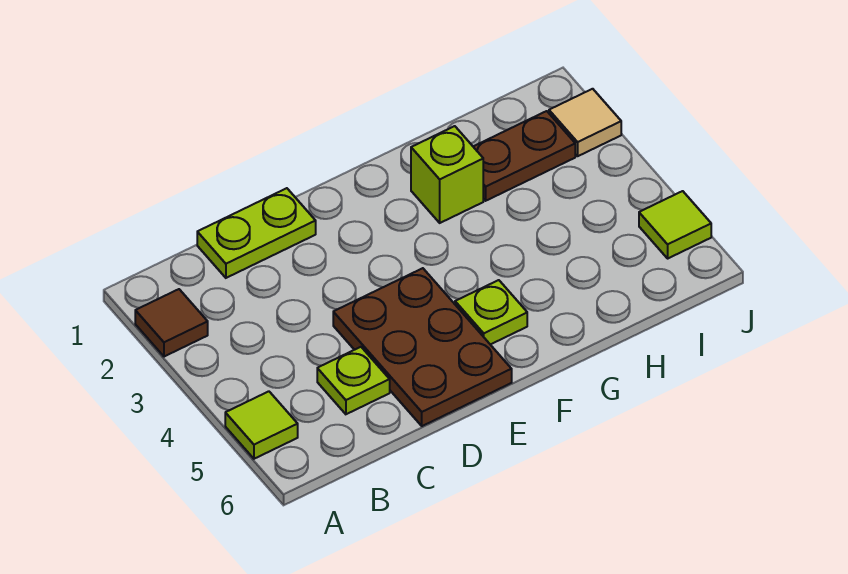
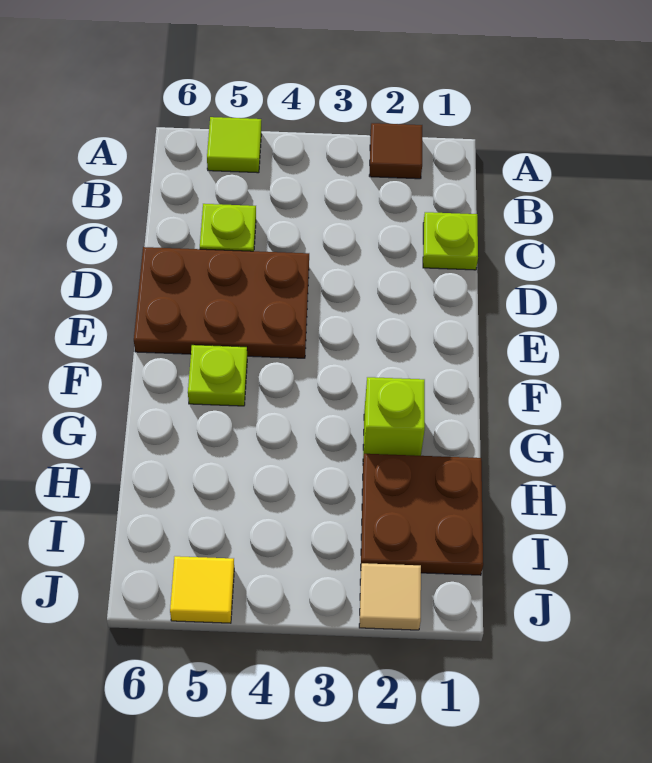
lime 1x2 plate [197,188,316,278] -> lime 1x1 plate [423,212,478,270]
brown 1x2 plate [473,111,575,201] -> brown 2x2 plate [361,454,483,575]
lime 1x1 tile [639,191,711,258] -> yellow 1x1 tile [170,556,234,623]

